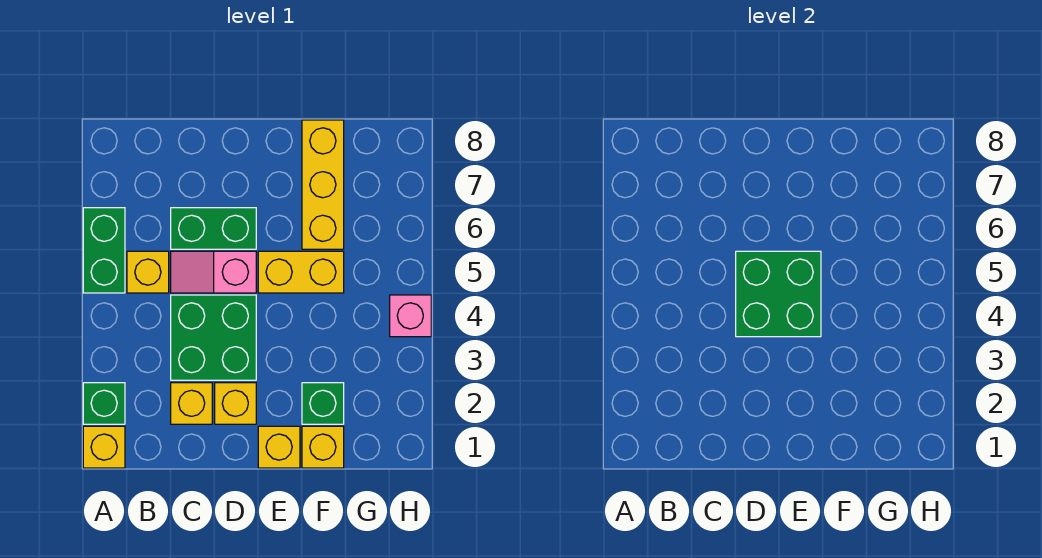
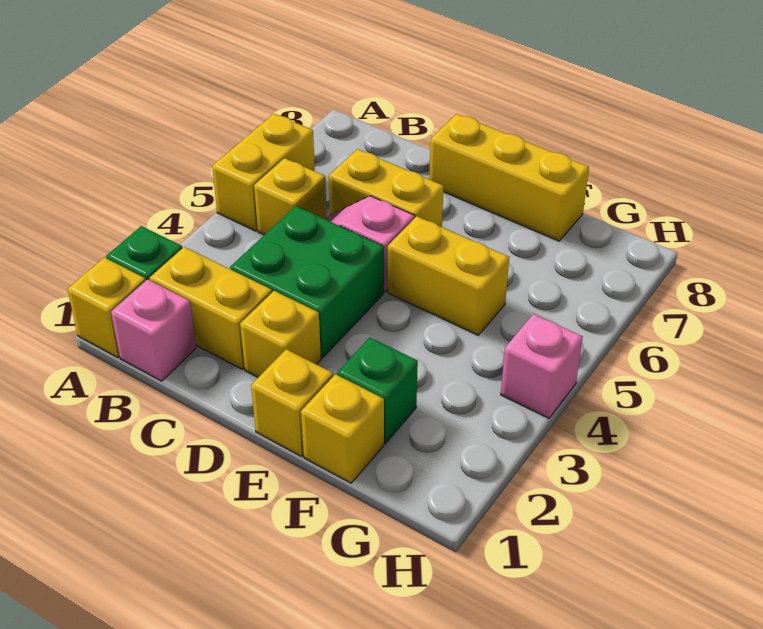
green 1x2 brick [83,208,125,293] -> yellow 1x2 brick [212,114,315,231]
none -> pink 1x1 brick [111,279,196,381]
yellow 1x1 brick [171,383,212,424] -> yellow 1x2 brick [149,247,272,369]
green 1x2 brick [171,208,256,249] -> yellow 1x2 brick [329,149,444,227]
green 2x2 brick [736,251,821,337] -> none
yellow 1x3 brick [302,120,344,249] -> yellow 1x3 brick turned to [429,114,589,241]

